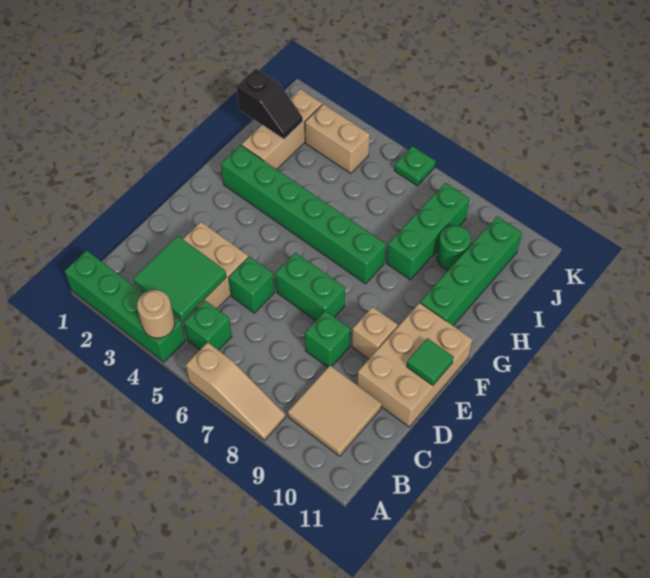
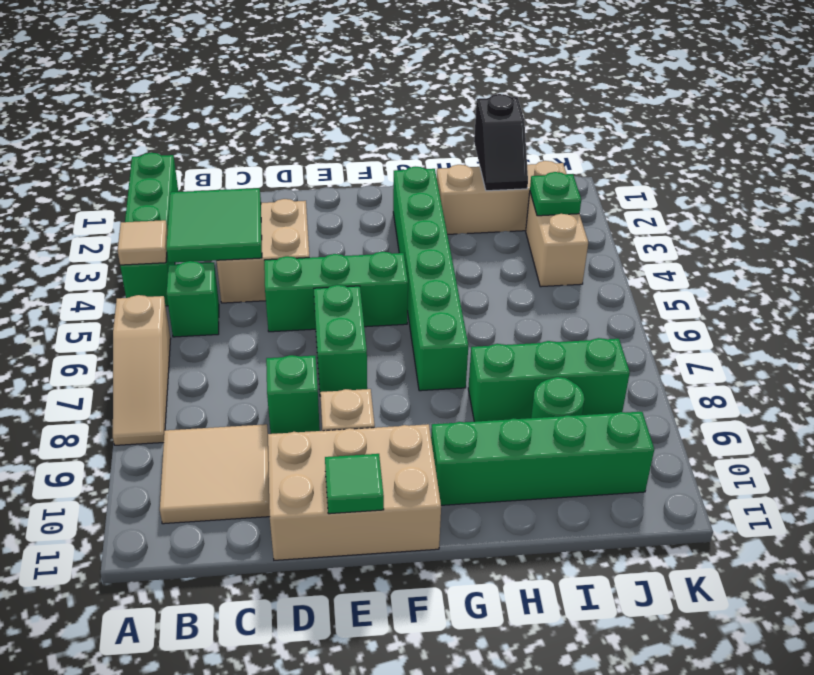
tan 1x1 round brick [137,290,175,338] -> tan 1x1 tile [118,220,167,265]
green 1x1 brick [229,257,274,313] -> green 1x3 brick [264,252,408,332]
green 1x1 plate [394,146,436,186] -> green 1x1 plate moved to [530,172,581,216]

